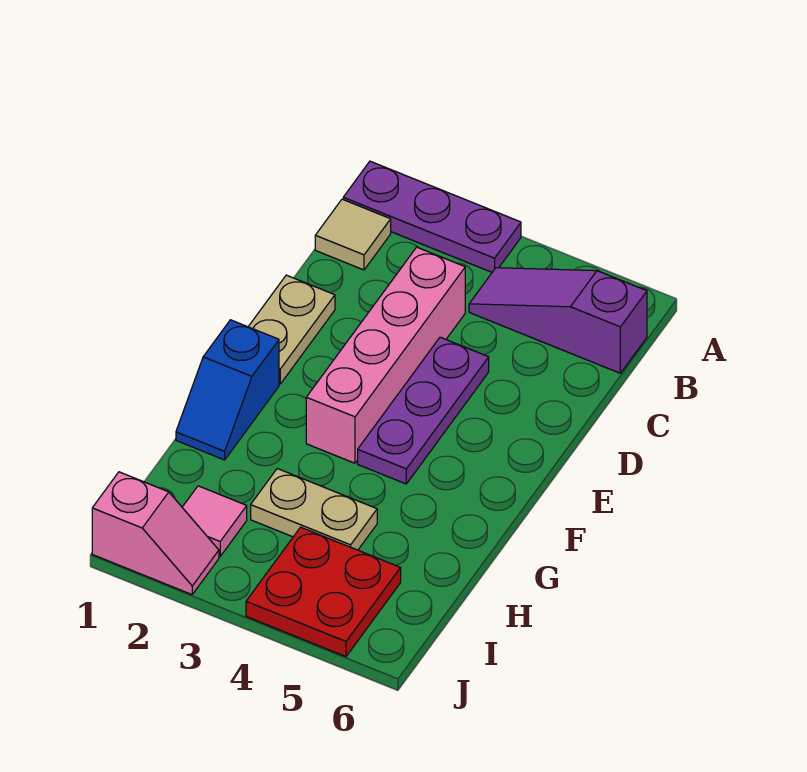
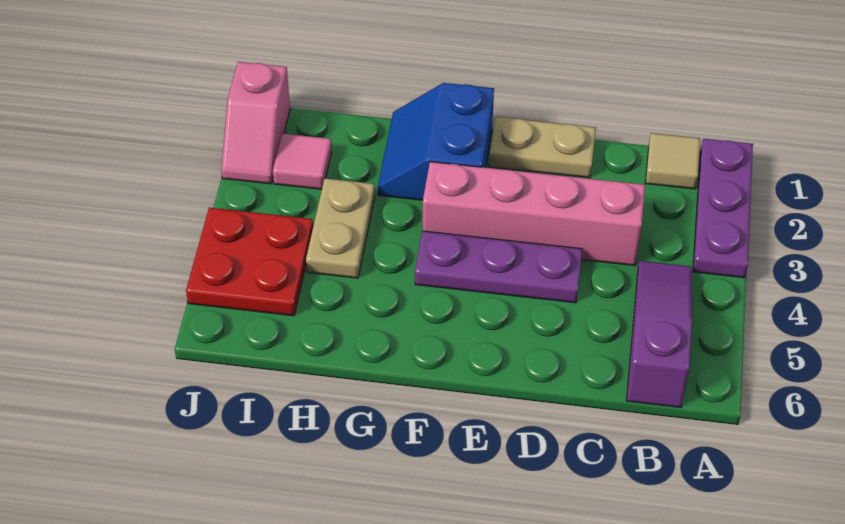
blue 1x2 slope [176,320,279,460] -> blue 2x2 slope [378,83,494,200]

